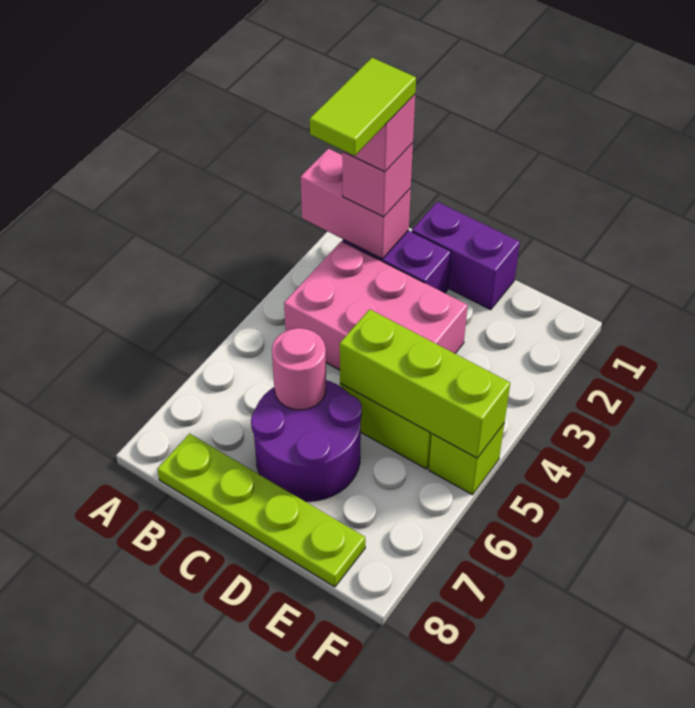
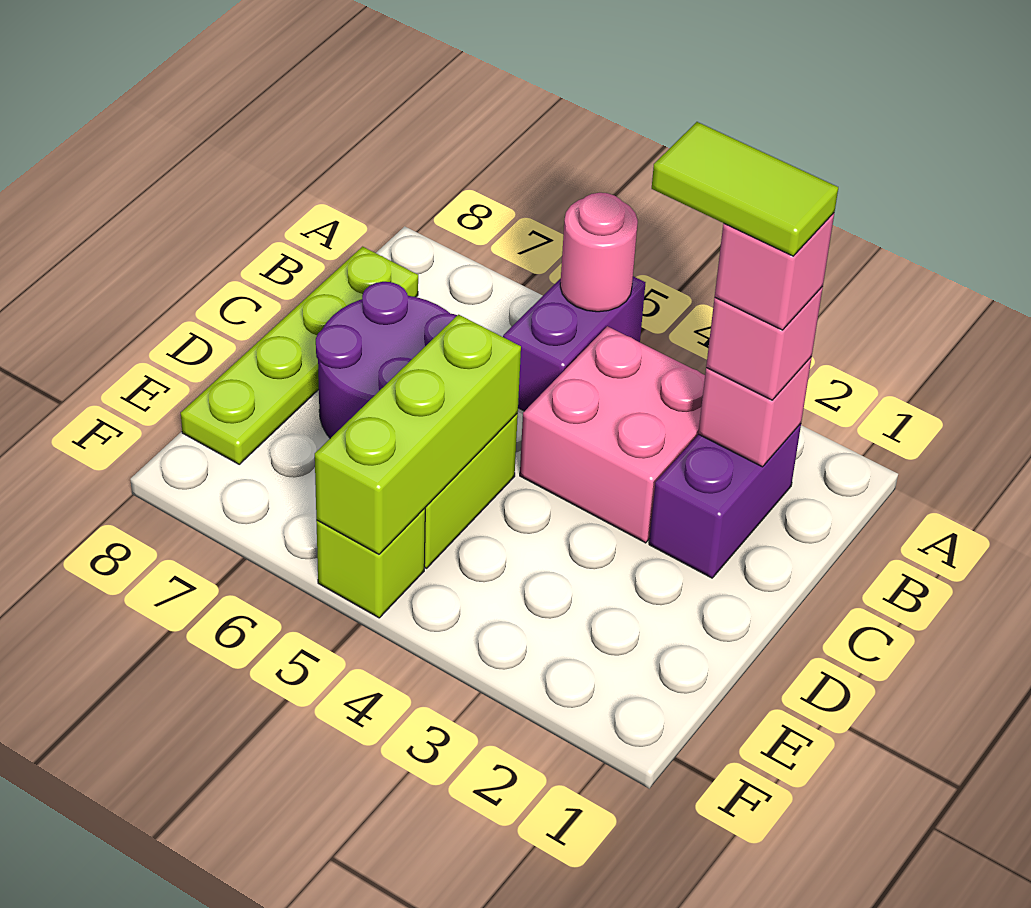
pink 1x2 brick [301,149,411,259] -> pink 1x1 brick [698,357,812,467]
pink 2x3 brick [284,241,468,370] -> pink 2x2 brick [520,326,705,543]
purple 1x2 brick [412,202,520,310] -> purple 1x2 brick moved to [503,276,645,411]
pink 1x1 round brick [272,328,326,410] -> pink 1x1 round brick moved to [560,193,638,312]

